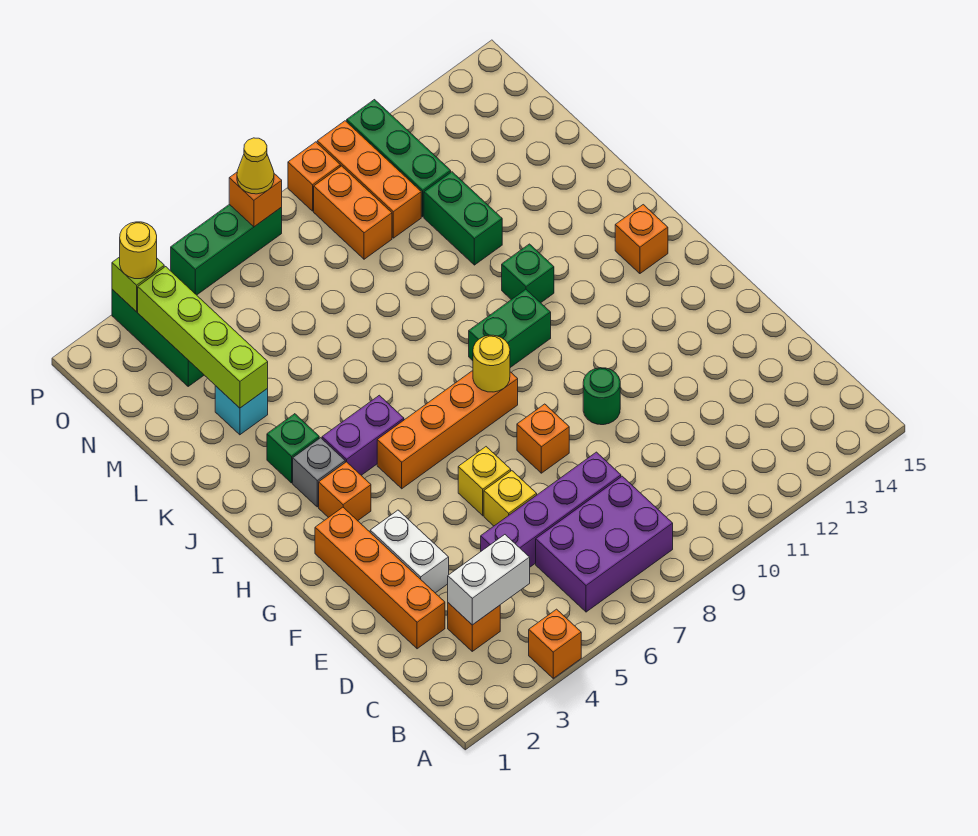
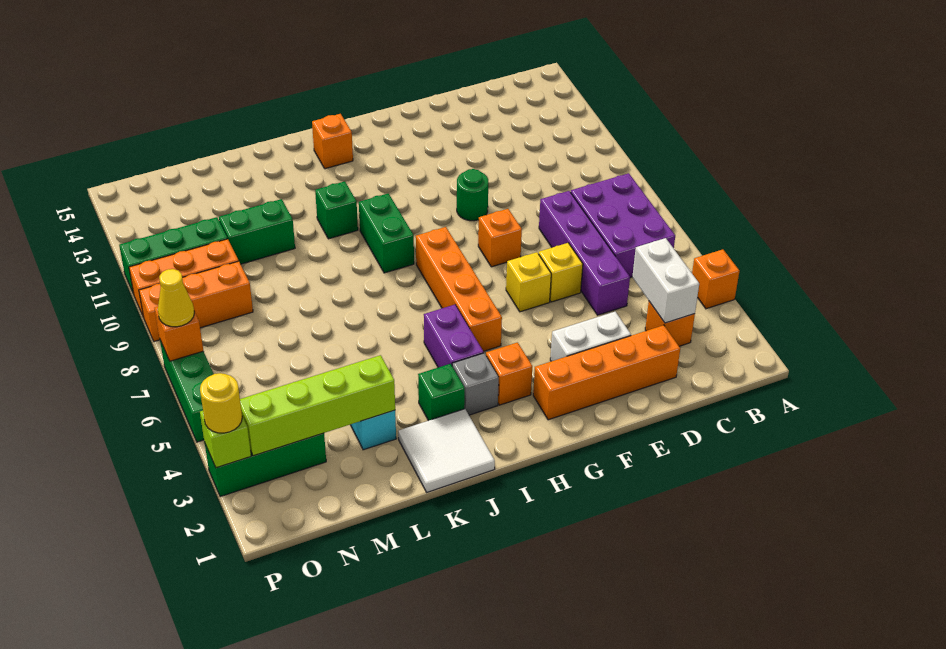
yellow 1x1 round brick [473,335,510,392] -> none
none -> white 2x2 tile [398,409,495,492]

